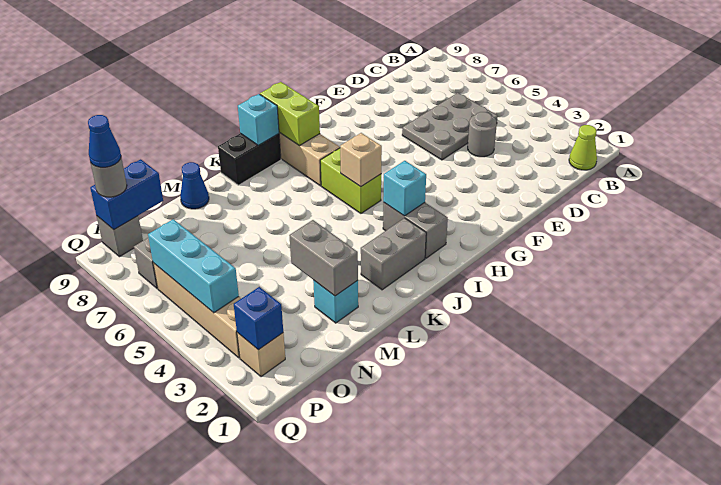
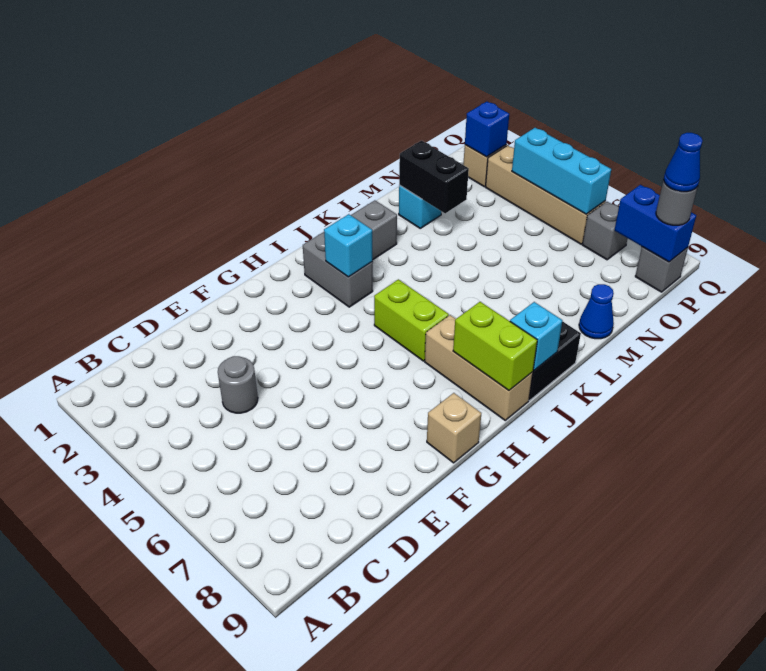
lime 1x1 cone [569,125,597,170] -> none
grey 2x3 plate [402,93,498,160] -> none
tan 1x1 brick [340,133,382,187] -> tan 1x1 brick moved to [427,393,481,463]
grey 1x2 brick [289,220,358,296] -> black 1x2 brick [399,141,469,213]
blue 1x2 brick [90,159,163,230] -> blue 1x2 brick turned to [615,185,696,262]

